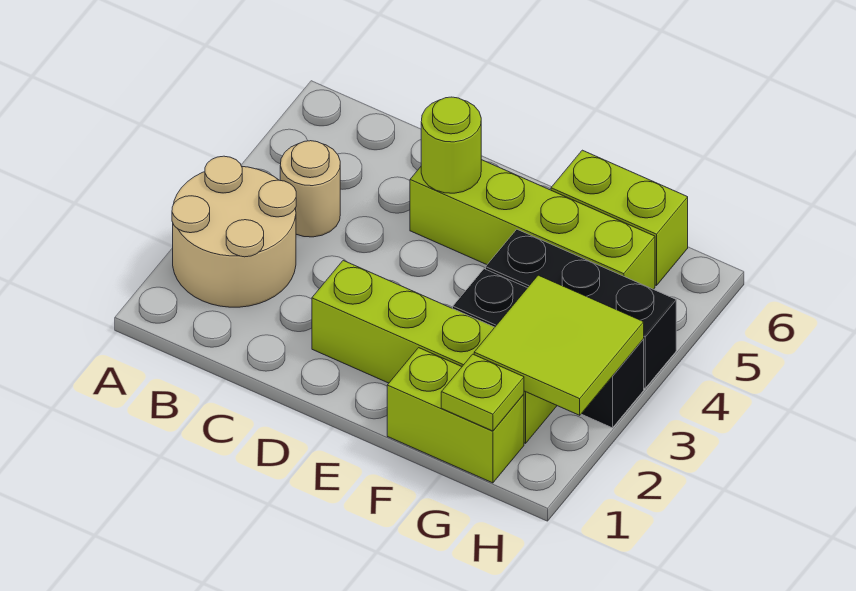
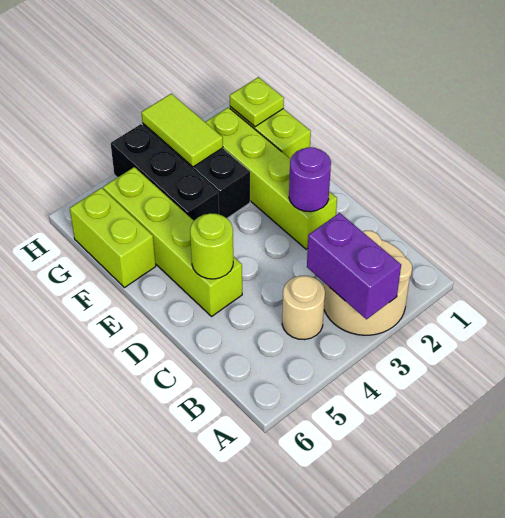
none -> purple 1x2 brick [307,213,401,319]
none -> purple 1x1 round brick [289,147,331,212]
lime 2x2 tile [474,275,644,415] -> lime 1x2 tile [141,94,223,167]

